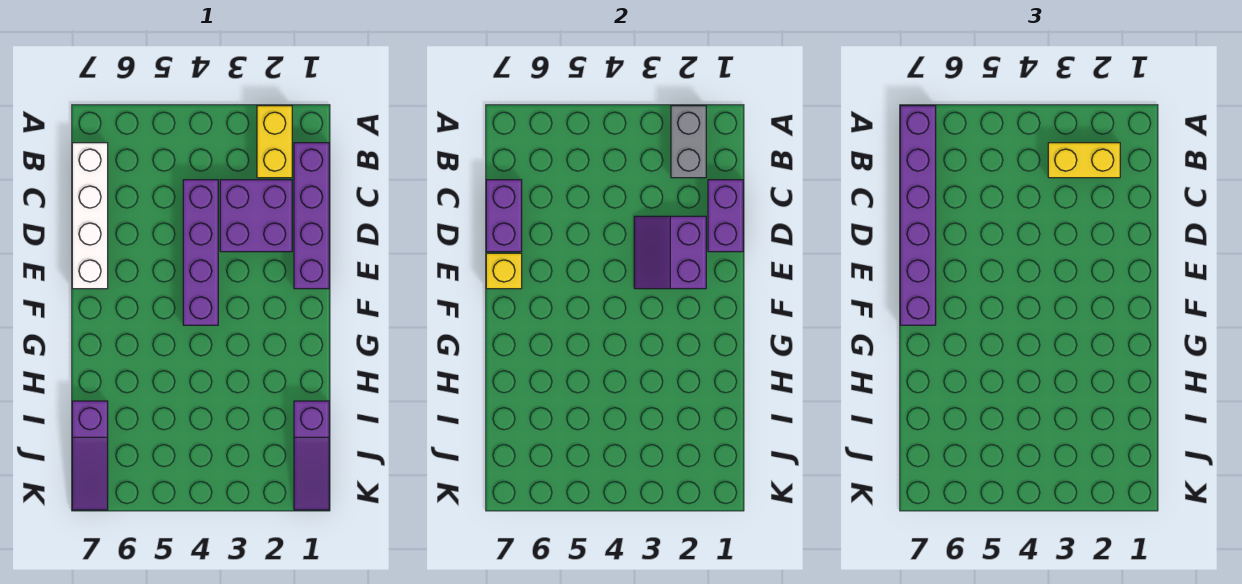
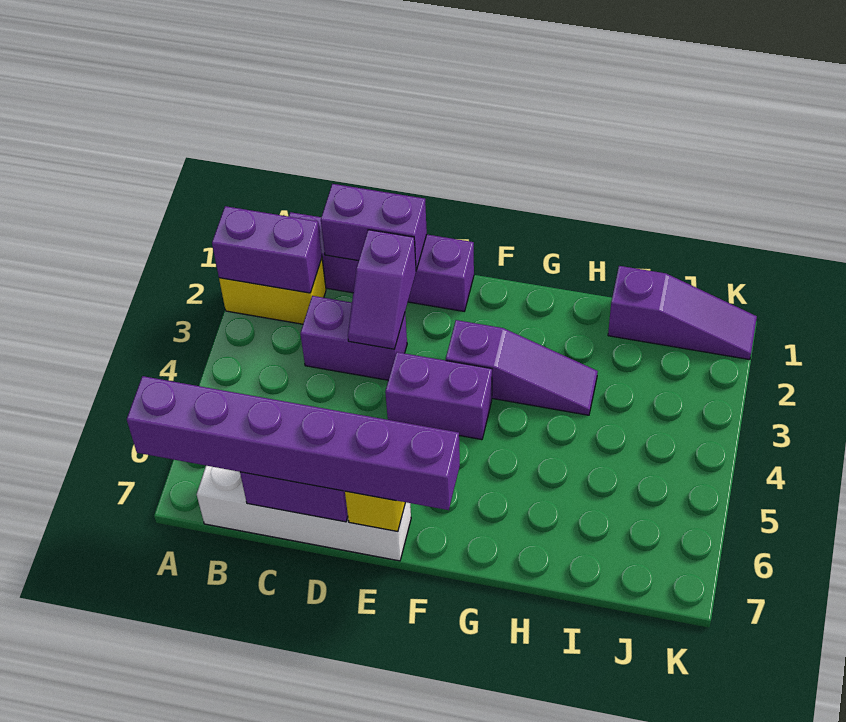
grey 1x2 brick [671,106,706,178] -> purple 1x2 brick [212,206,322,293]
yellow 1x2 brick [1048,143,1120,178] -> none
purple 2x2 brick [220,180,292,252] -> purple 1x2 brick [300,296,407,380]
purple 1x4 brick [183,180,218,325] -> purple 1x2 brick [385,352,492,440]
purple 2x2 slope [634,216,706,289] -> purple 1x2 slope [348,230,416,349]
purple 1x3 slope [72,401,108,510] -> purple 1x3 slope moved to [446,320,598,415]

